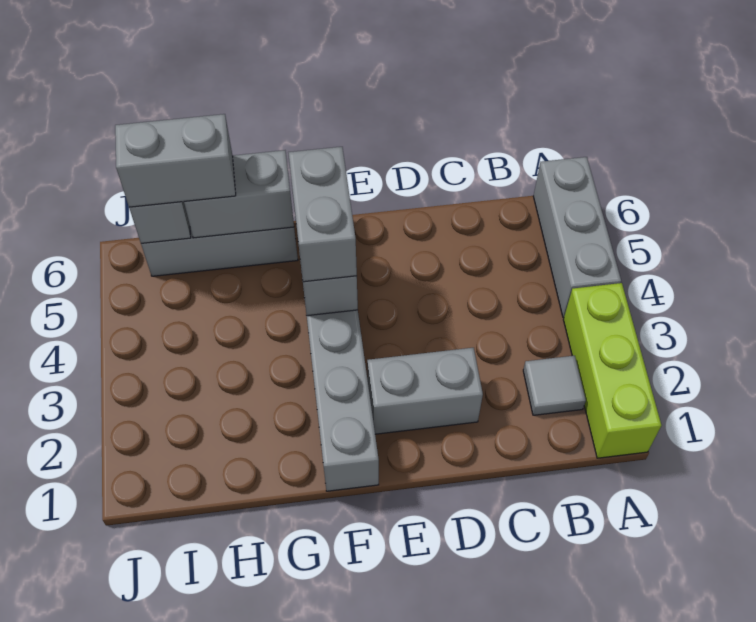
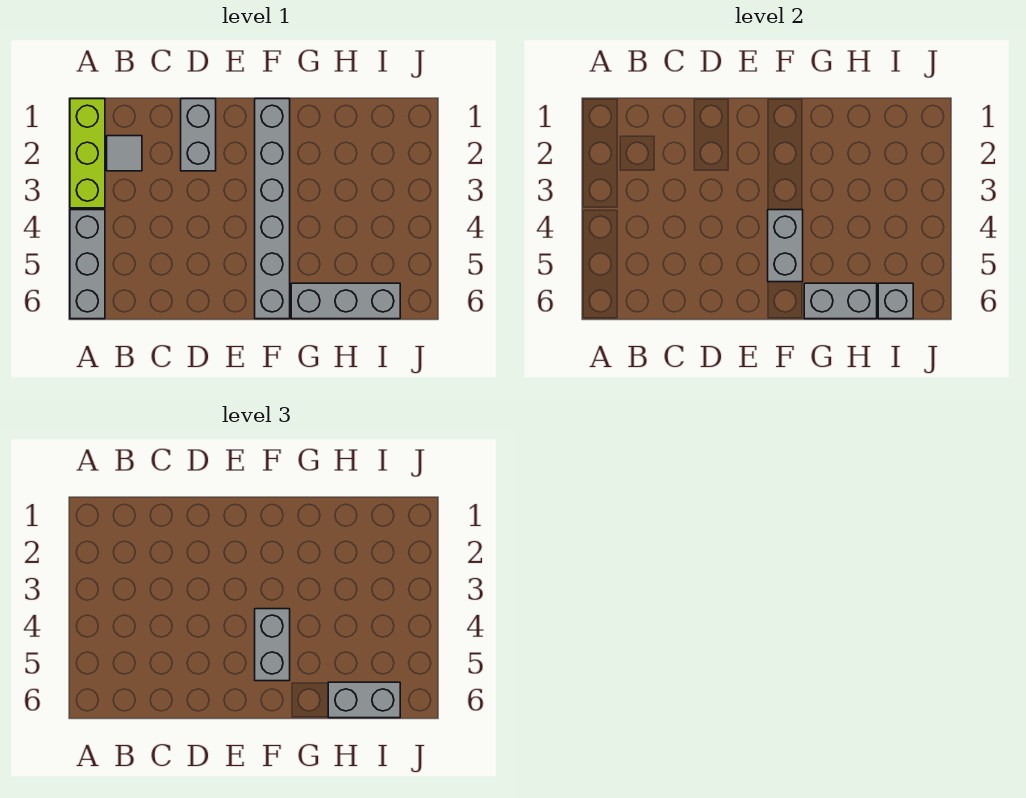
grey 1x2 brick [367,348,483,434] -> grey 1x2 brick turned to [181,99,216,171]

